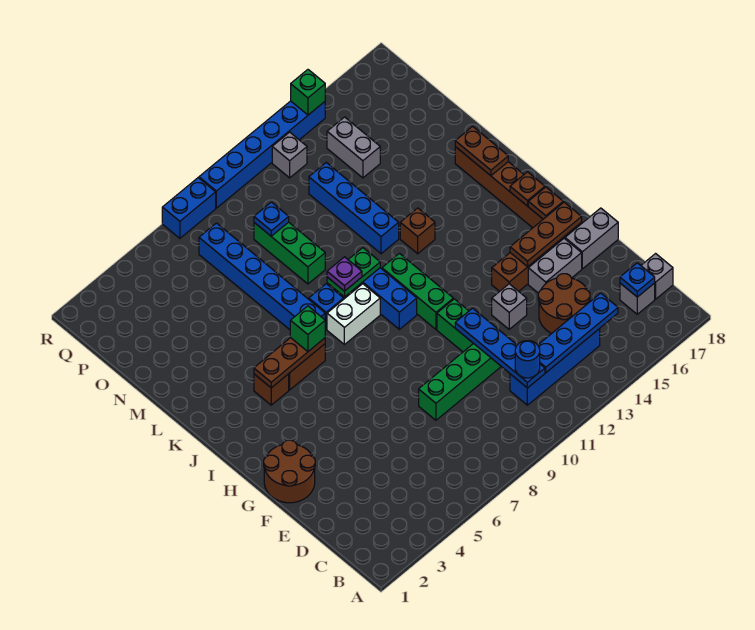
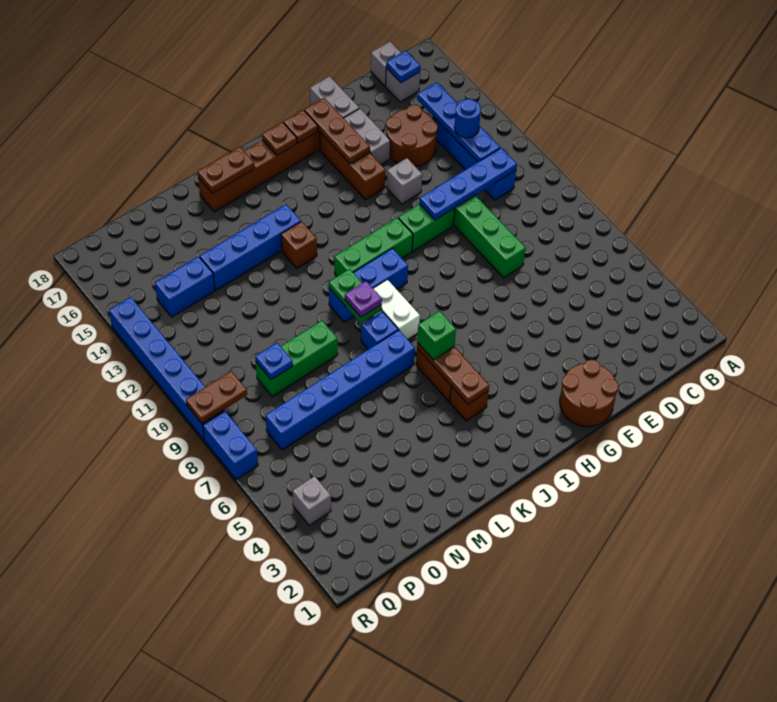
blue 1x1 round brick [515,341,540,378] -> blue 1x1 round brick moved to [454,99,481,138]
blue 1x4 brick [309,163,399,254] -> blue 1x4 brick moved to [200,204,301,290]
grey 1x2 brick [327,117,380,178] -> blue 1x2 brick [155,257,215,317]
none -> brown 1x2 plate [186,371,247,423]
grey 1x1 brick [272,132,307,178] -> grey 1x1 brick moved to [292,476,331,525]
green 1x1 brick [291,70,325,115] -> none

